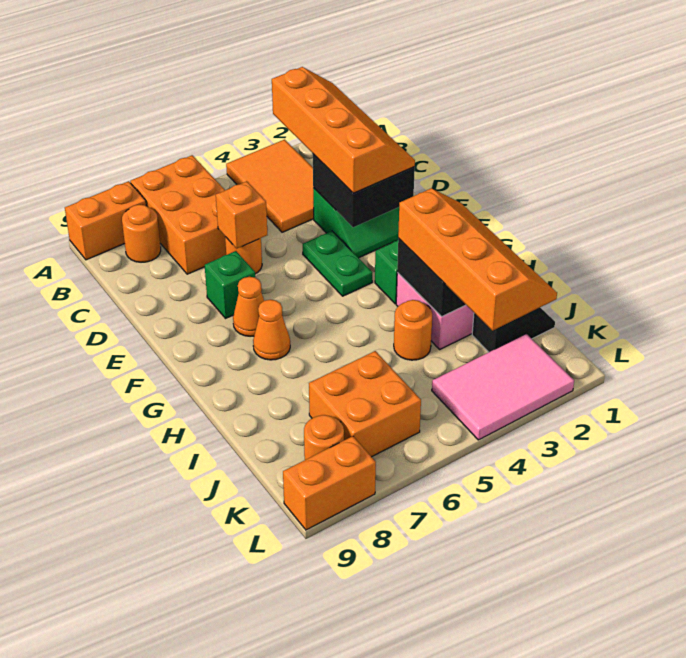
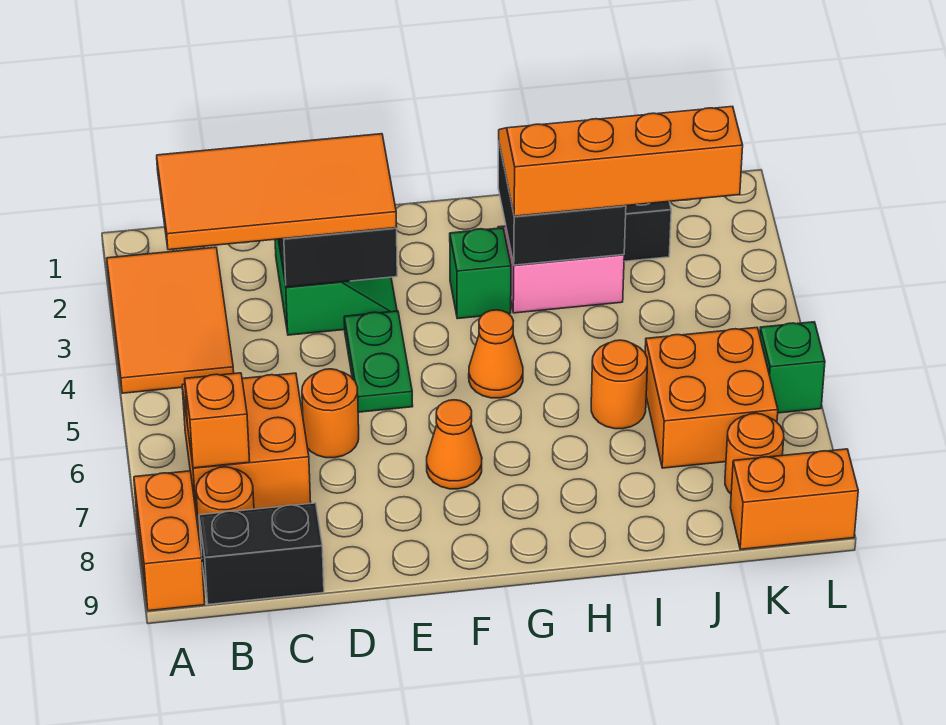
orange 2x3 tile [226,140,314,232] -> orange 2x3 tile turned to [107,247,234,393]
orange 2x3 brick [130,155,226,274] -> orange 2x2 brick [182,373,311,516]
orange 2x4 slope [272,67,415,193] -> orange 2x4 tile [157,134,397,250]
none -> black 1x2 brick [199,503,324,605]
orange 1x1 brick [216,181,267,248] -> orange 1x1 brick moved to [185,373,250,468]
green 1x2 plate [303,231,372,296] -> green 1x2 plate turned to [344,311,413,412]
green 1x1 brick [205,251,255,318] -> green 1x1 brick moved to [760,322,825,413]
orange 1x1 cone [253,300,290,360] -> orange 1x1 cone moved to [469,310,523,398]
orange 1x1 round brick [394,300,432,360] -> orange 1x1 round brick moved to [591,340,647,429]
pink 2x3 tile [432,334,574,440] -> none
orange 1x2 brick [283,436,376,530] -> orange 1x2 brick turned to [730,449,858,549]

